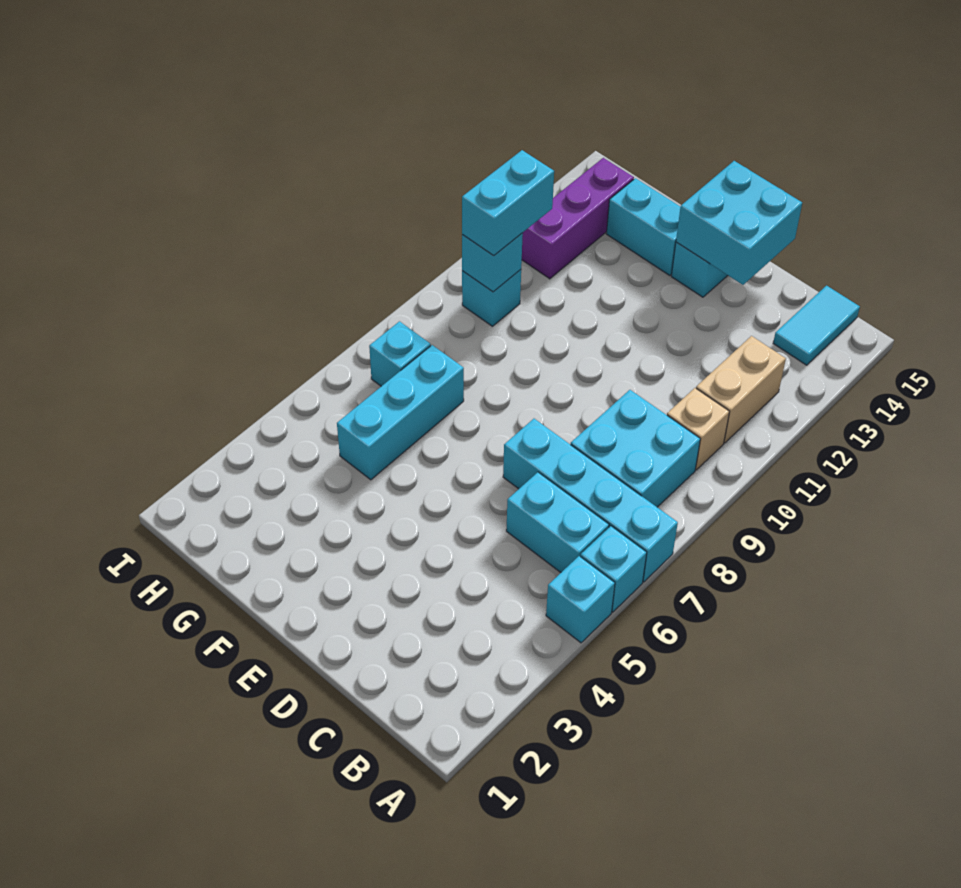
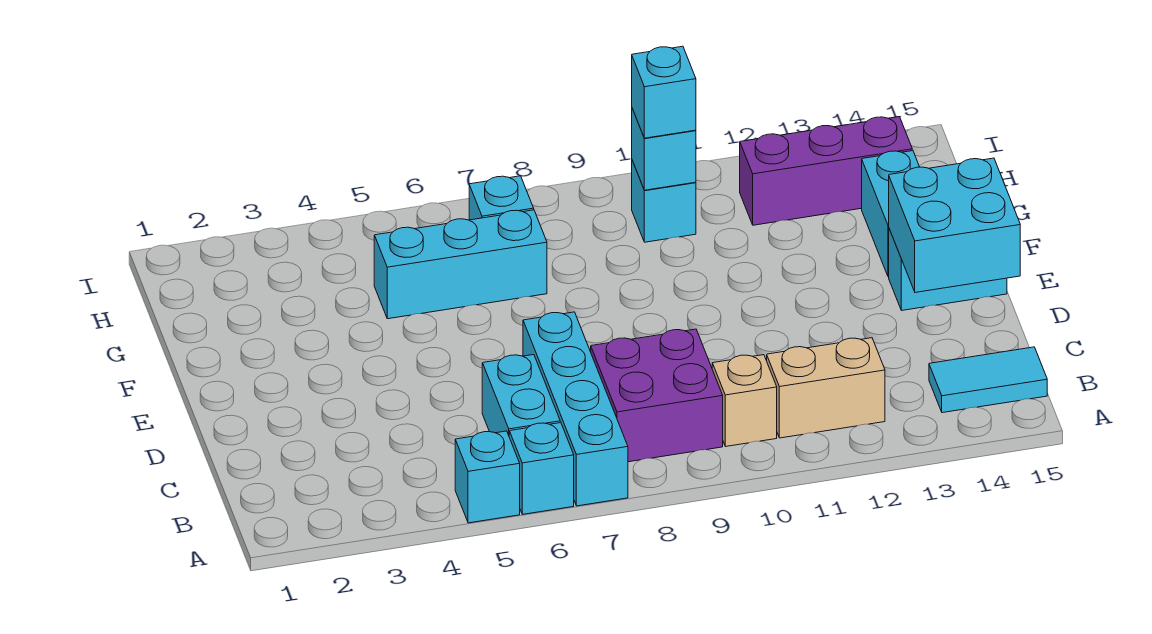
cyan 2x2 brick [571,390,700,507] -> purple 2x2 brick [591,329,723,462]
cyan 1x2 brick [462,150,554,256] -> cyan 1x1 brick [632,46,696,138]

